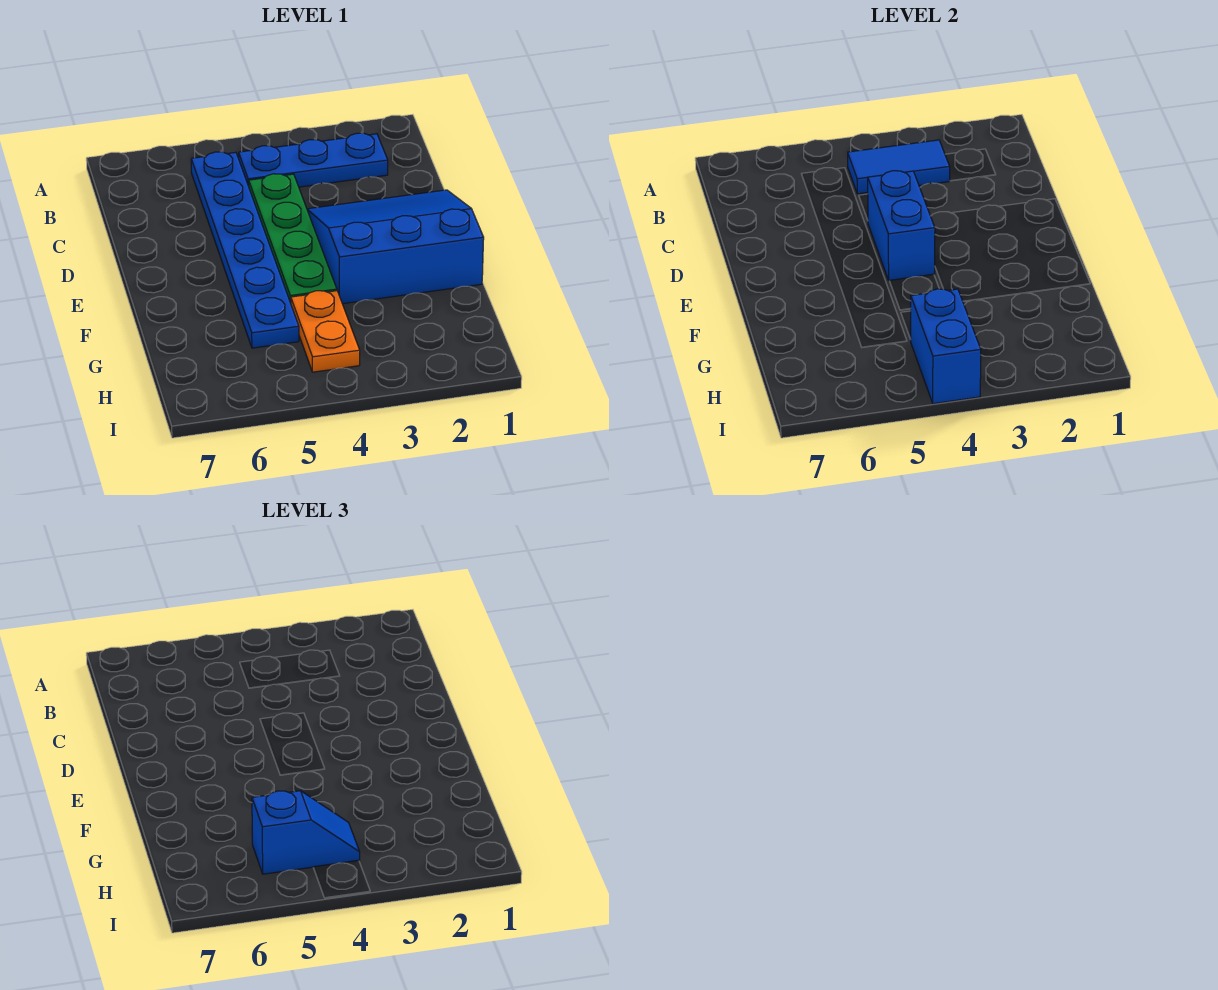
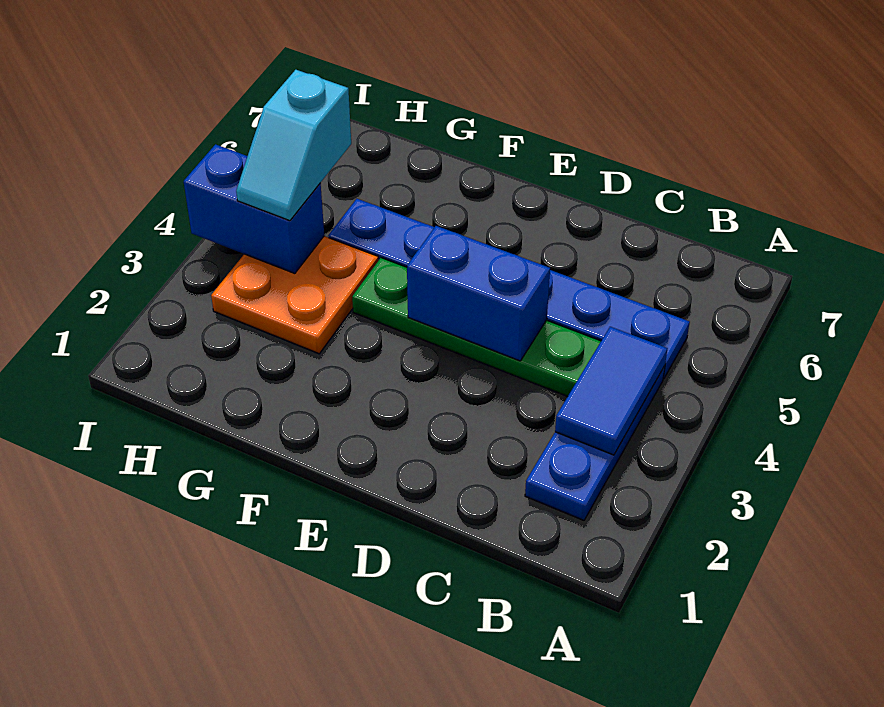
blue 3x3 slope [307,190,484,304] -> none
orange 1x2 plate [291,291,360,372] -> orange 2x2 plate [211,236,378,354]
blue 1x2 slope [252,791,360,874] -> cyan 1x2 slope [236,70,351,221]

